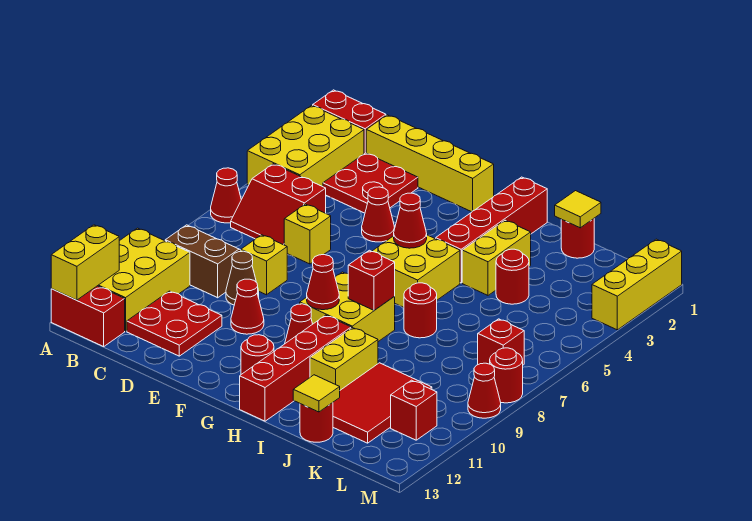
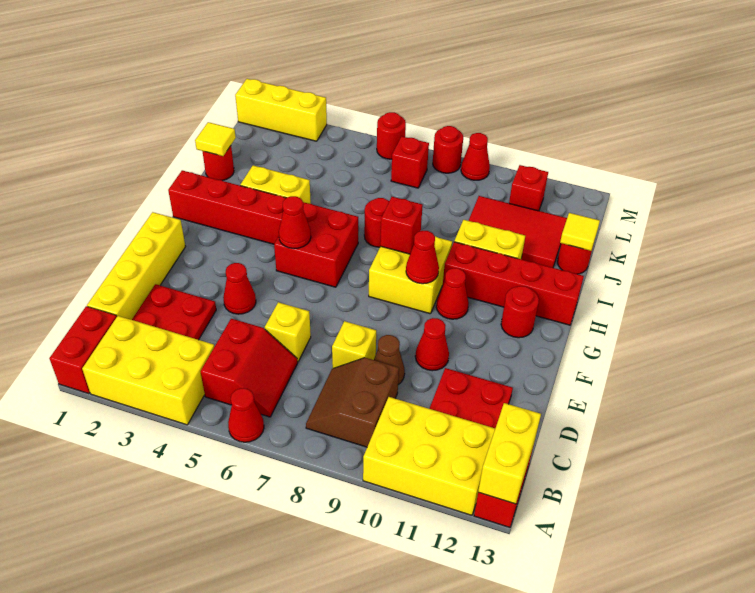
yellow 1x2 brick [51,225,119,300] -> yellow 1x2 brick turned to [478,403,541,504]
yellow 2x2 brick [372,235,460,307] -> red 2x2 brick [274,202,358,287]
red 1x1 round brick [496,249,529,304] -> red 1x1 round brick moved to [377,112,406,159]

